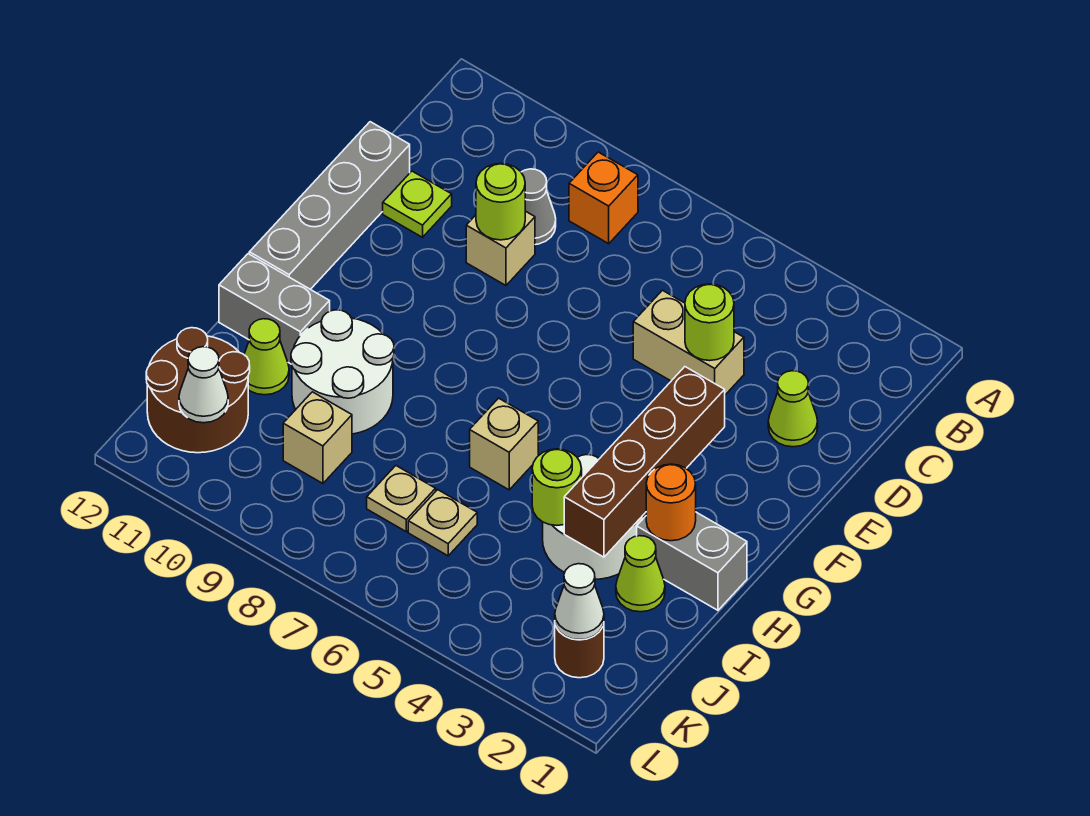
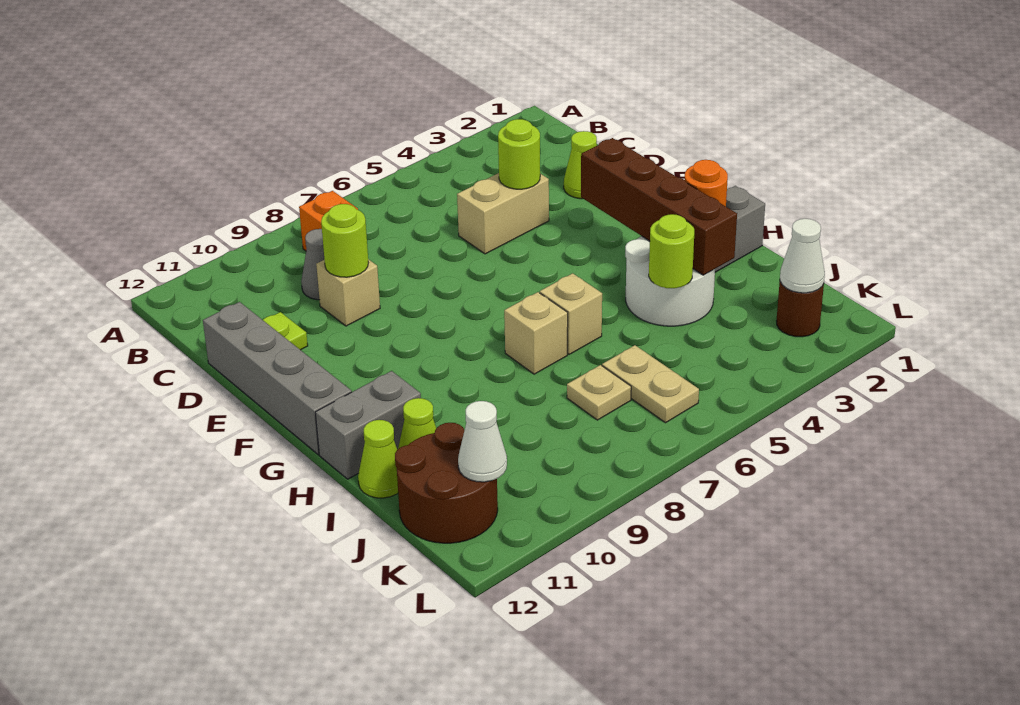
white 2x2 round brick [291,310,394,434] -> none
lime 1x1 cone [616,536,665,612] -> lime 1x1 cone moved to [358,420,398,498]
tan 1x1 plate [408,490,477,556] -> tan 1x2 plate [602,345,699,423]
tan 1x1 brick [283,392,352,483] -> tan 1x1 brick moved to [504,292,568,374]

